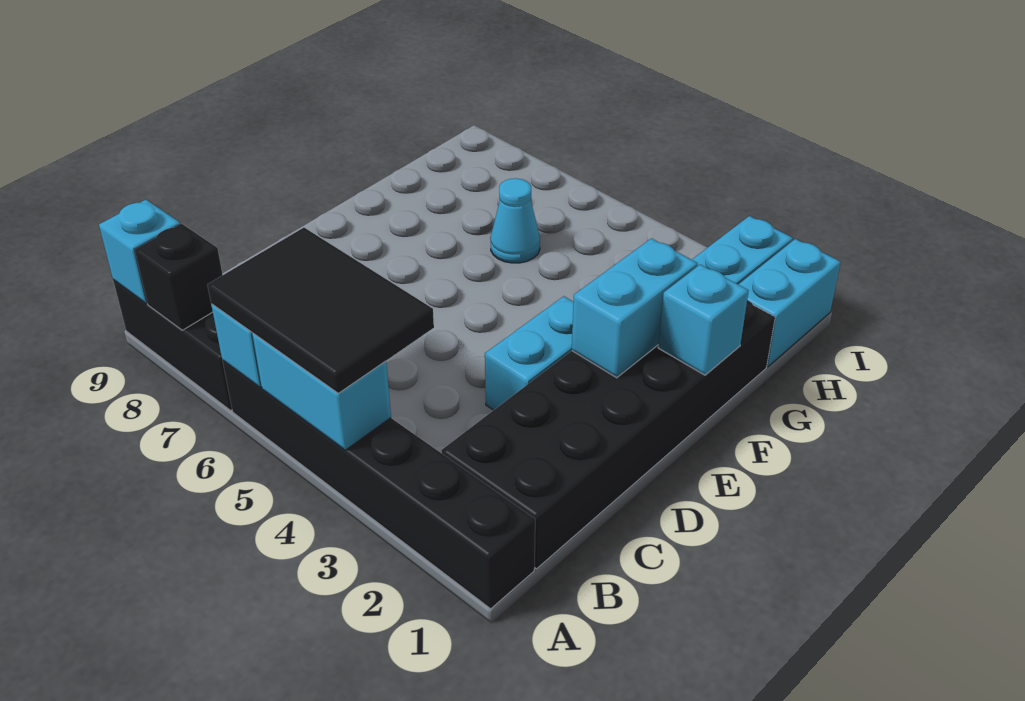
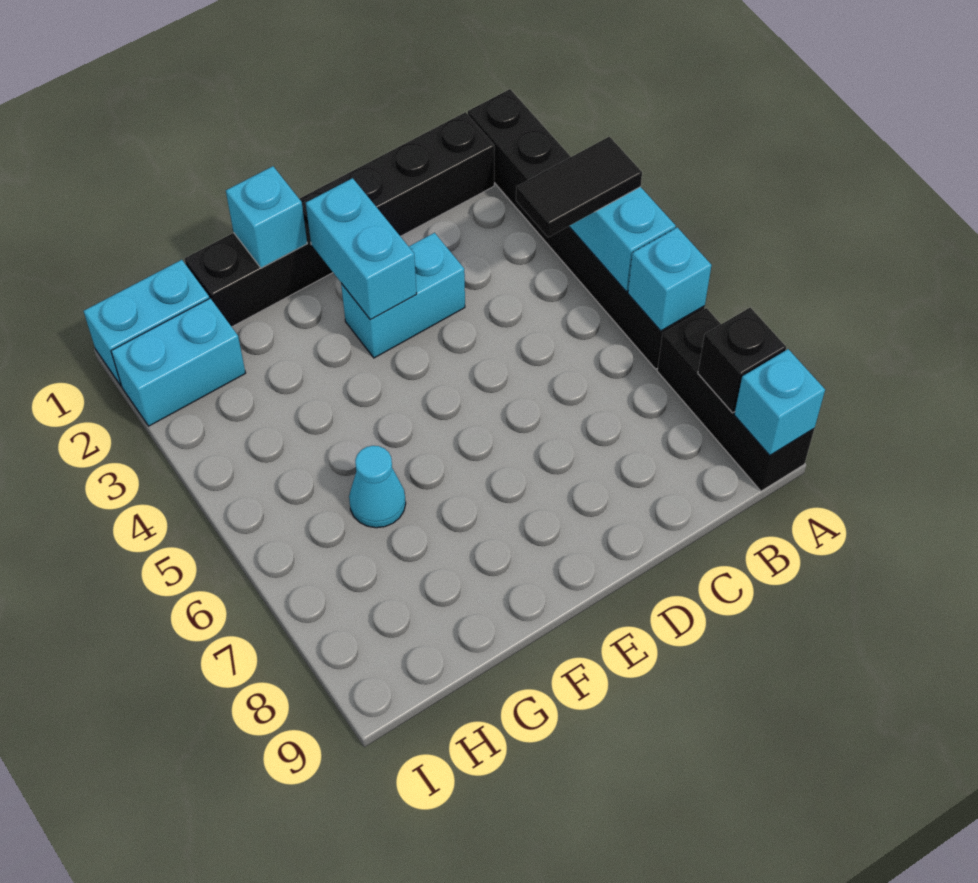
black 2x3 tile [208,228,434,393] -> black 1x2 tile [516,137,642,237]
black 2x6 brick [441,300,775,569] -> black 1x6 brick [184,112,494,327]
cyan 1x2 brick [572,238,698,378] -> cyan 1x2 brick turned to [306,178,417,319]

